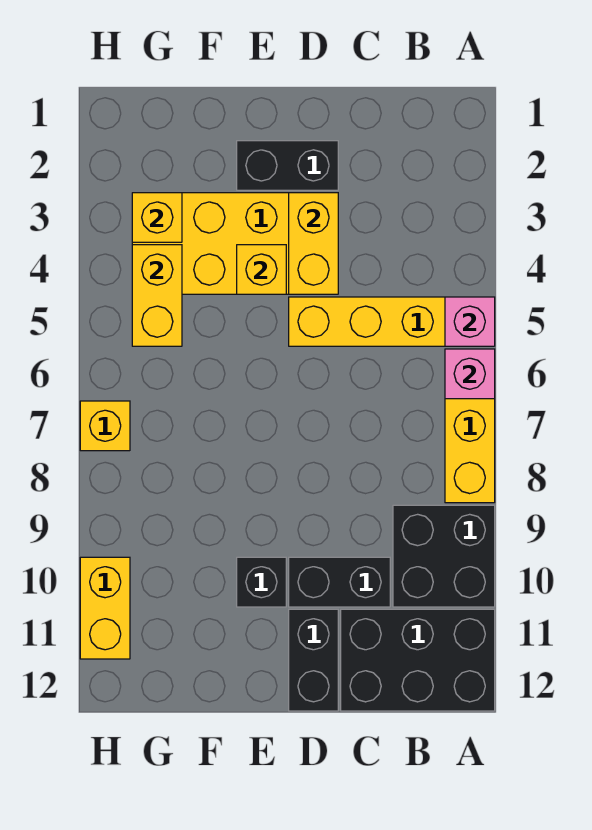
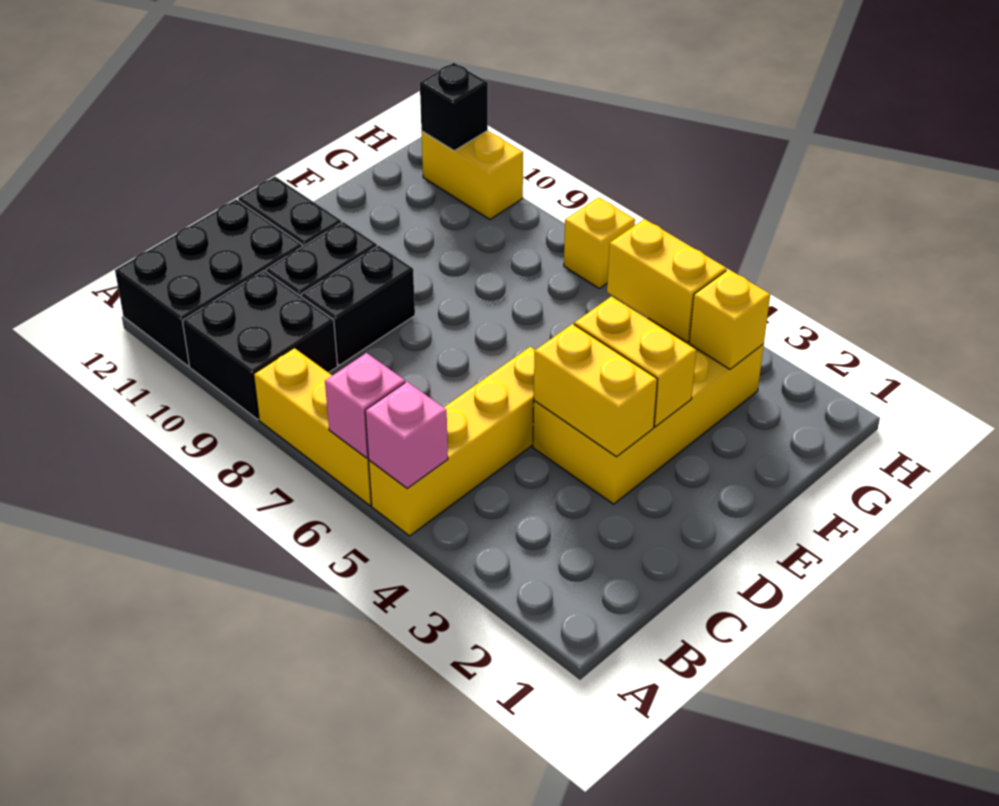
black 1x2 brick [237,141,338,190] -> black 1x2 brick moved to [301,246,415,365]
yellow 1x1 brick [237,245,286,294] -> yellow 1x2 brick [574,296,696,427]
black 1x1 brick [237,557,286,607] -> black 1x1 brick moved to [420,63,488,151]

